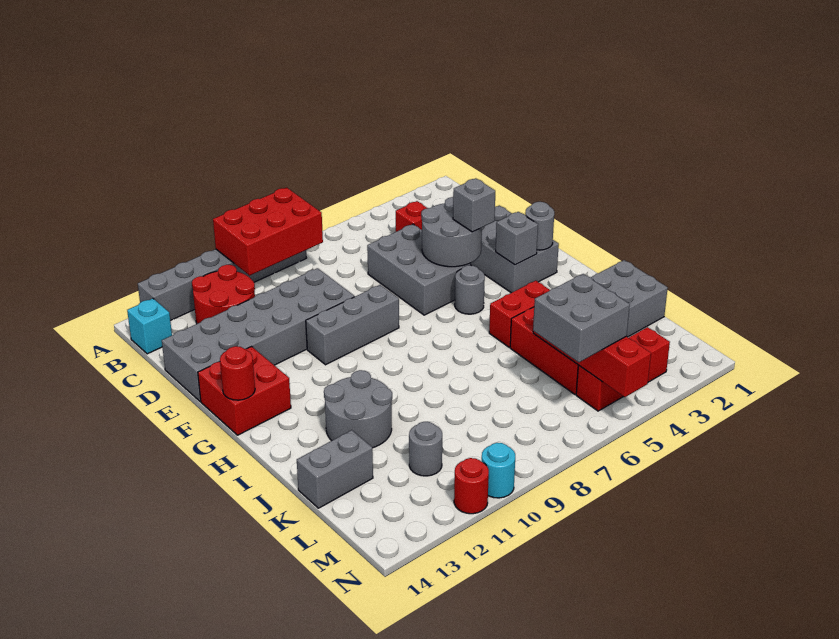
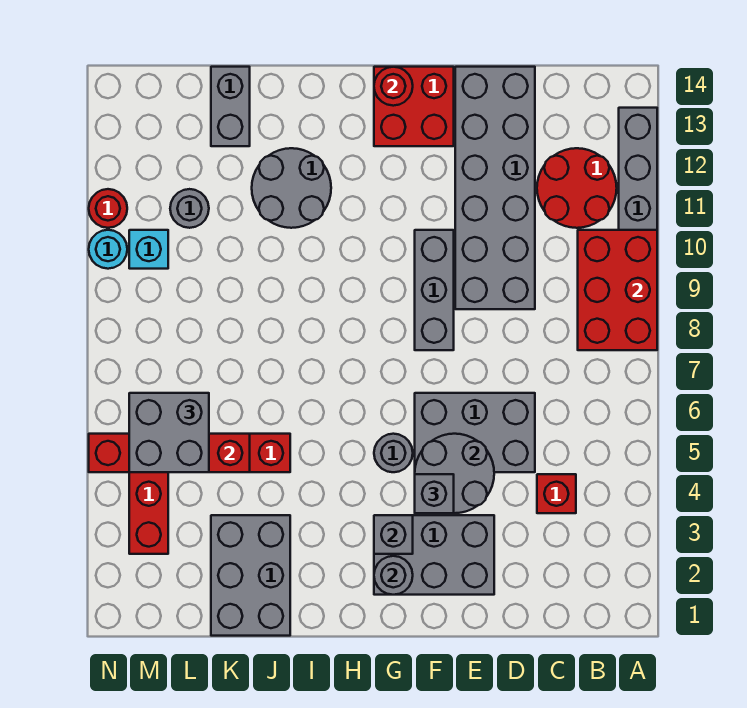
cyan 1x1 brick [127,299,172,354] -> cyan 1x1 brick moved to [129,230,168,269]
red 1x2 brick [489,281,550,347] -> none

